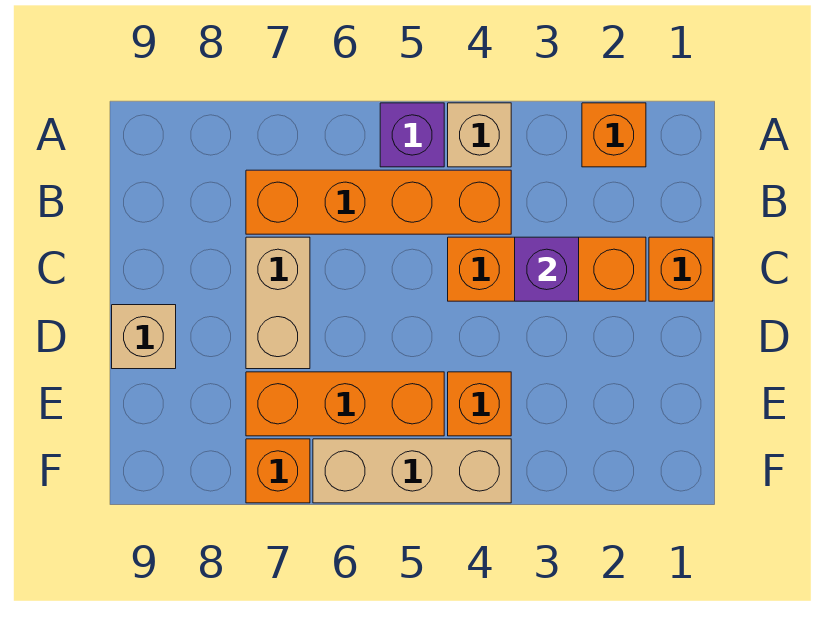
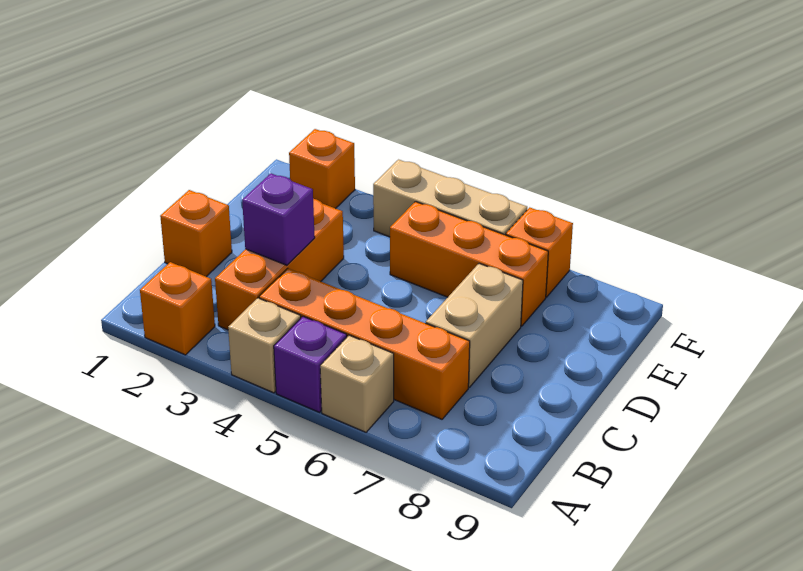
orange 1x3 brick [448,237,646,301] -> orange 1x3 brick turned to [215,199,344,330]
tan 1x1 brick [112,305,176,369] -> tan 1x1 brick moved to [320,335,394,432]
orange 1x1 brick [448,372,511,436] -> orange 1x1 brick moved to [289,129,355,209]

